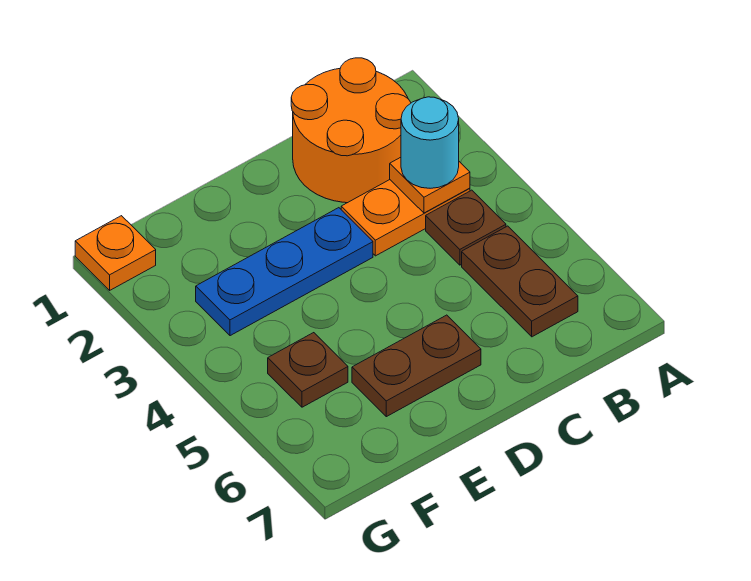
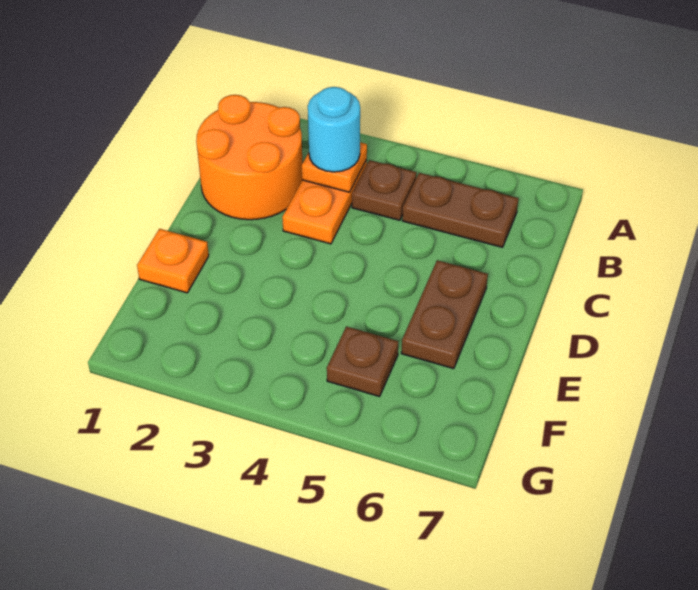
blue 1x3 plate [196,208,373,336] -> none
orange 1x1 plate [75,216,156,290] -> orange 1x1 plate moved to [137,229,209,293]

